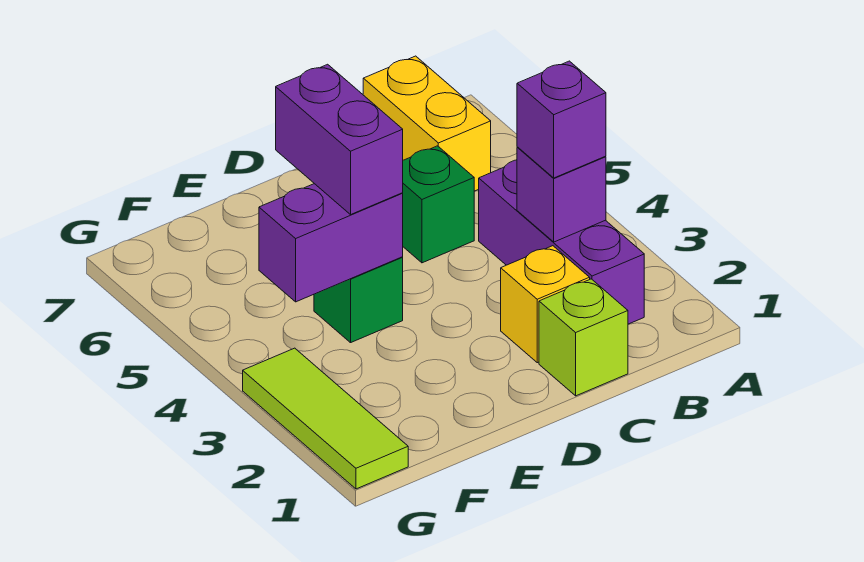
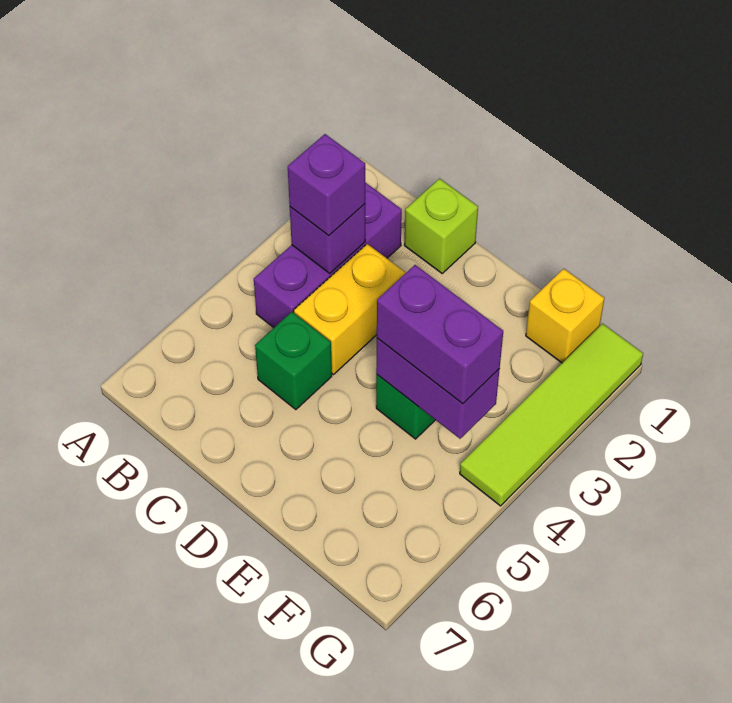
yellow 1x2 brick [363,56,491,191] -> yellow 1x2 brick moved to [294,244,406,375]
yellow 1x1 brick [501,246,590,363] -> yellow 1x1 brick moved to [526,269,604,363]
purple 1x2 brick [276,64,403,214] -> purple 1x2 brick turned to [377,265,503,404]
lime 1x3 tile [243,348,408,489] -> lime 1x4 tile [460,324,643,506]

